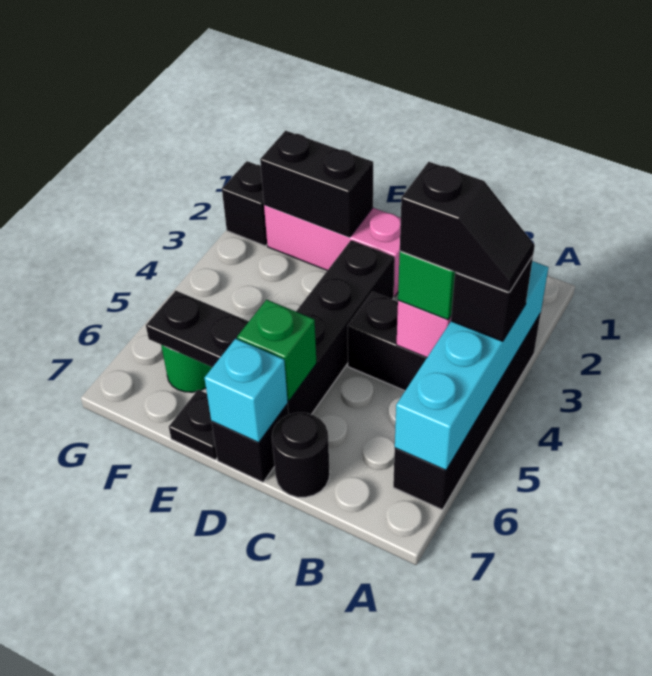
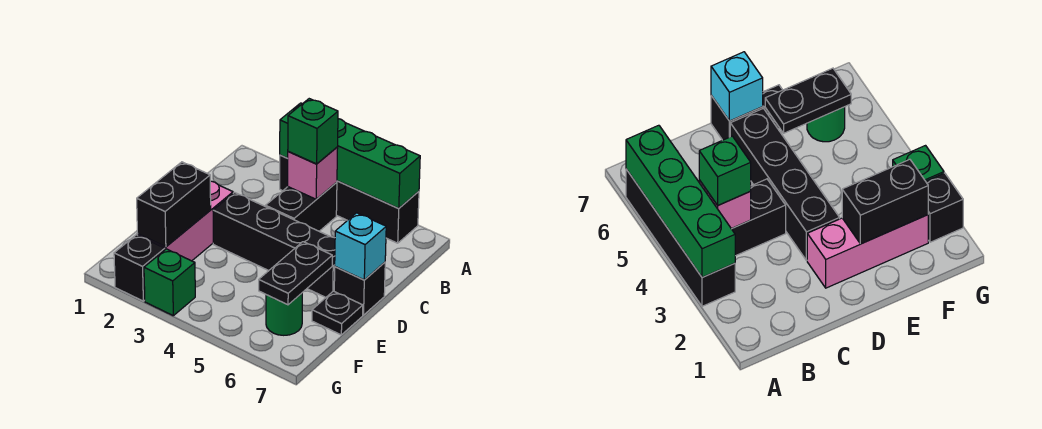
cyan 1x4 brick [395,261,548,470] -> green 1x4 brick [280,103,420,208]
black 1x1 brick [451,256,533,341] -> none
black 1x2 slope [400,162,535,292] -> none
black 1x1 round brick [272,413,330,497] -> none
green 1x1 brick [237,300,317,401] -> green 1x1 brick moved to [144,249,195,316]

